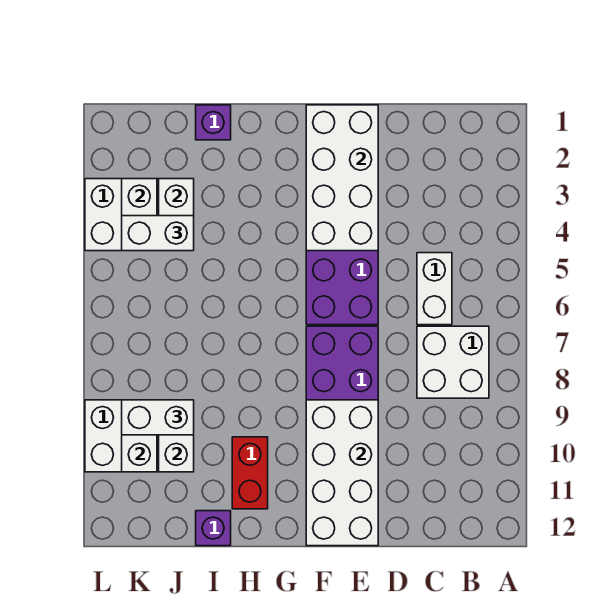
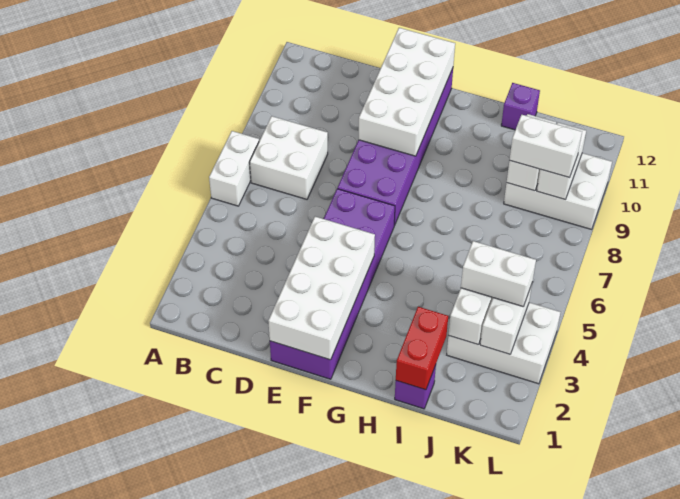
white 1x2 brick [417,253,452,325] -> white 1x2 brick moved to [209,131,259,206]
red 1x2 brick [232,437,268,509] -> red 1x2 brick moved to [396,307,448,390]

